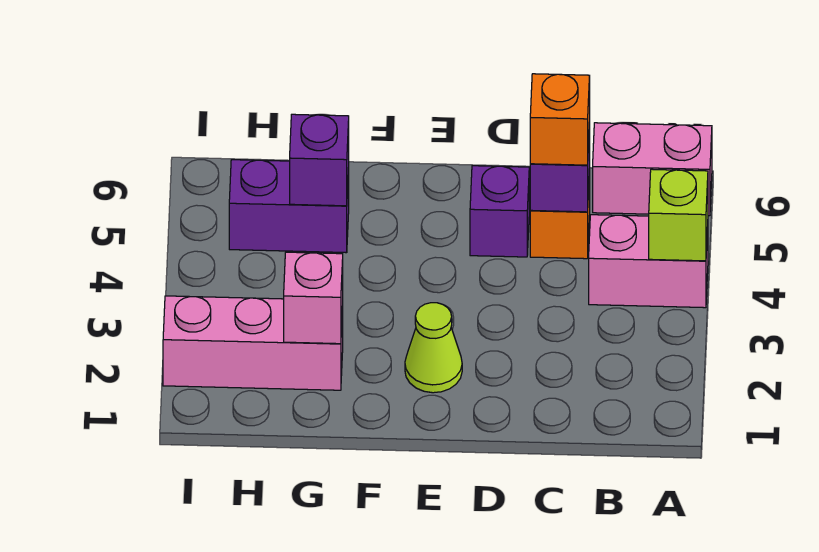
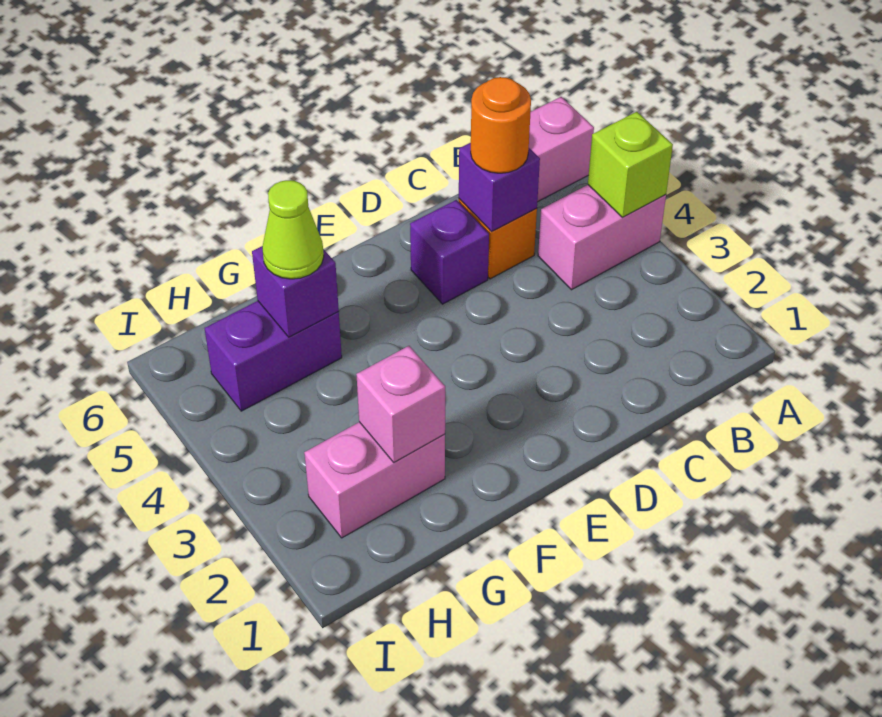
orange 1x1 brick [530,74,590,165] -> orange 1x1 round brick [471,77,531,173]
lime 1x1 cone [405,303,462,393] -> lime 1x1 cone moved to [262,180,324,279]
pink 1x3 brick [163,296,343,390] -> pink 1x2 brick [304,422,445,538]

